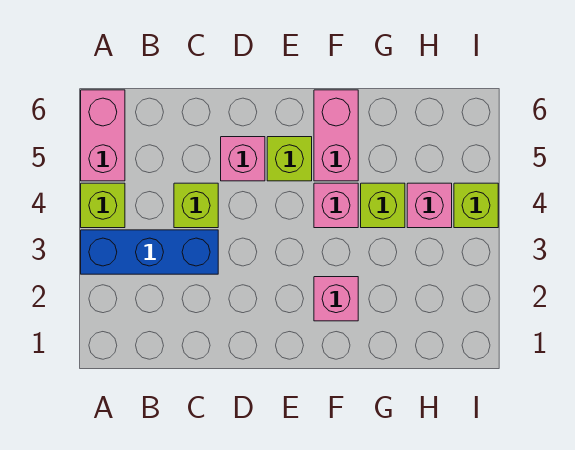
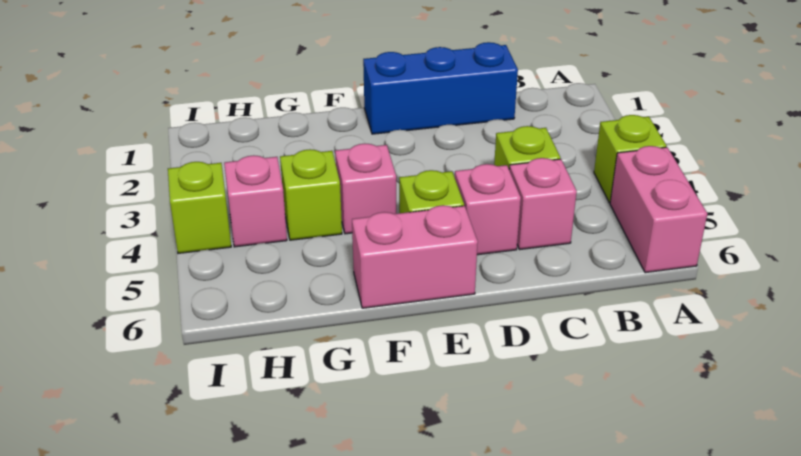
blue 1x3 brick [81,230,218,274] -> blue 1x3 brick moved to [363,42,518,134]
pink 1x1 brick [314,277,358,321] -> pink 1x1 brick moved to [509,158,577,250]
pink 1x2 brick [314,90,358,181] -> pink 1x2 brick turned to [352,205,478,308]

